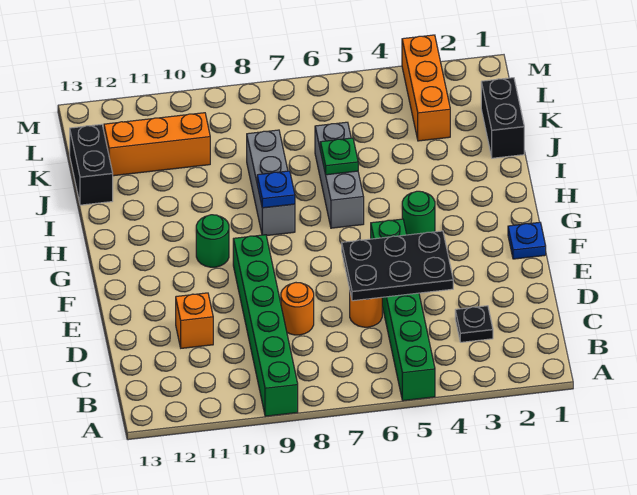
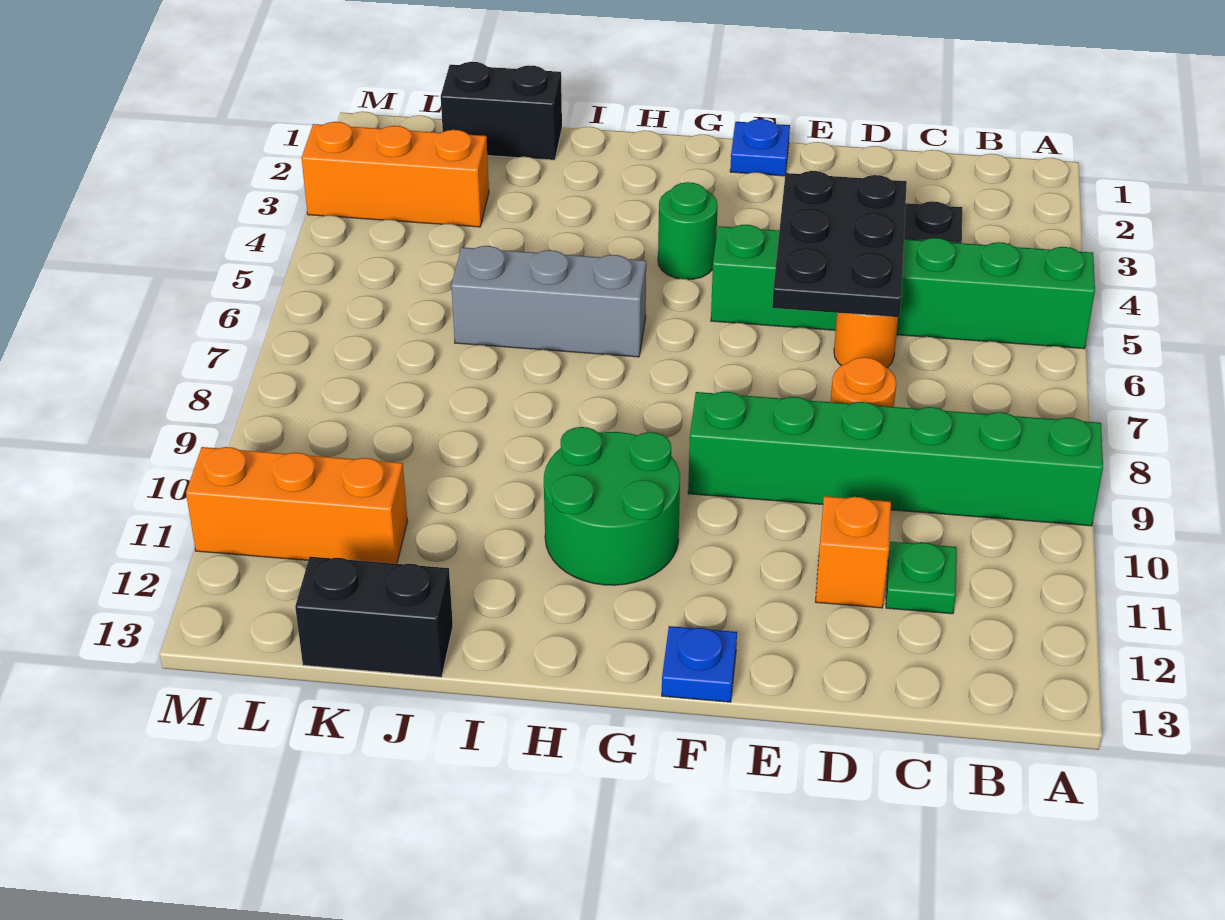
green 1x1 round brick [196,215,229,267] -> green 2x2 round brick [544,427,680,585]
grey 1x3 brick [247,130,295,236] -> none
blue 1x1 plate [257,171,295,208] -> blue 1x1 plate moved to [662,626,737,702]
green 1x1 plate [320,138,358,175] -> green 1x1 plate moved to [886,542,957,614]
orange 1x3 brick [104,113,210,176] -> orange 1x3 brick turned to [186,447,408,564]

